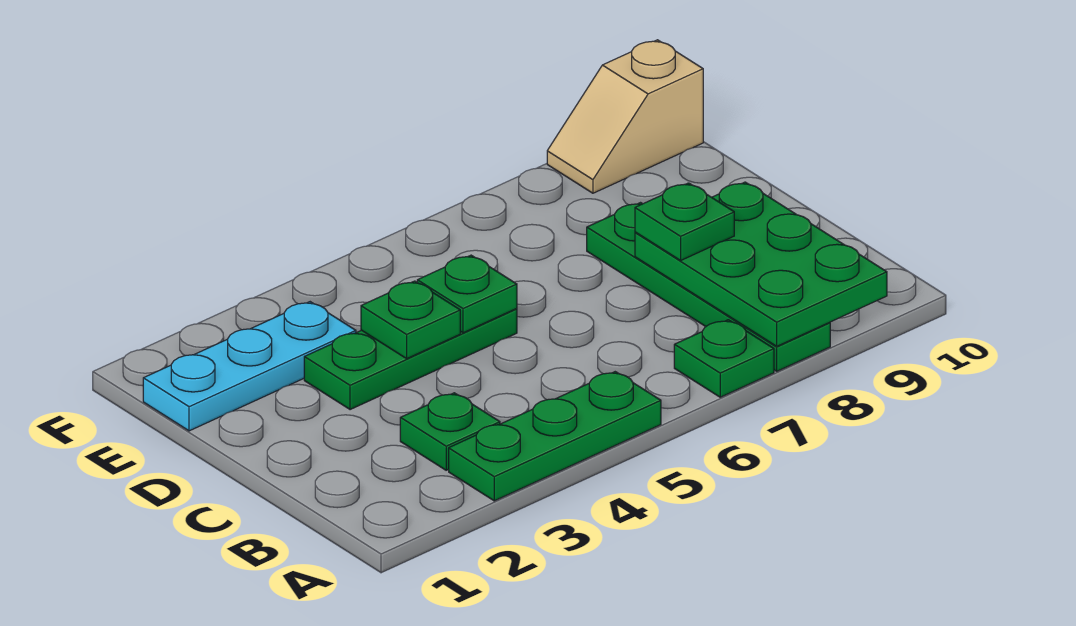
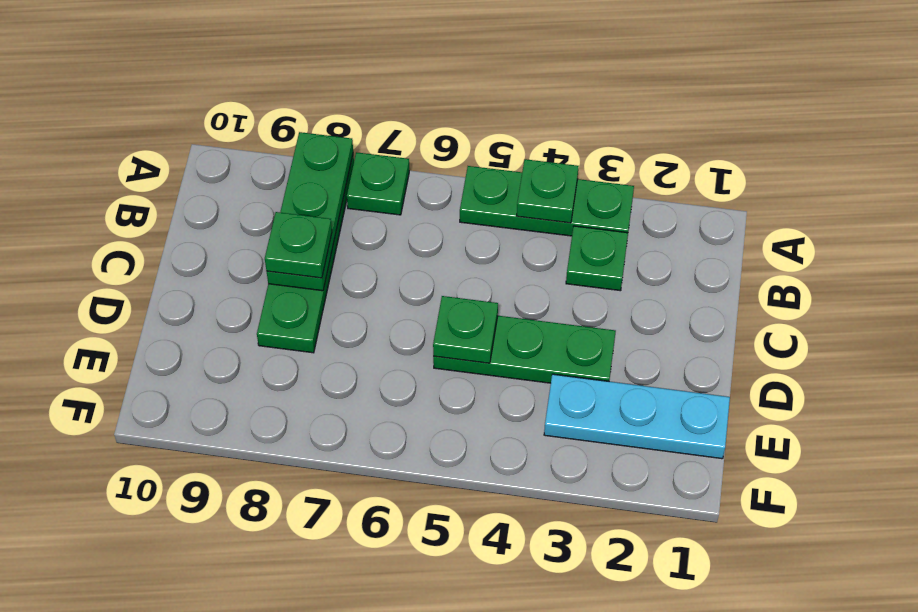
green 2x3 plate [635,182,887,346] -> green 1x3 plate [267,132,353,291]
green 1x1 plate [361,281,460,359] -> green 1x1 plate moved to [517,159,579,223]
tan 1x2 slope [547,40,703,193] -> none

